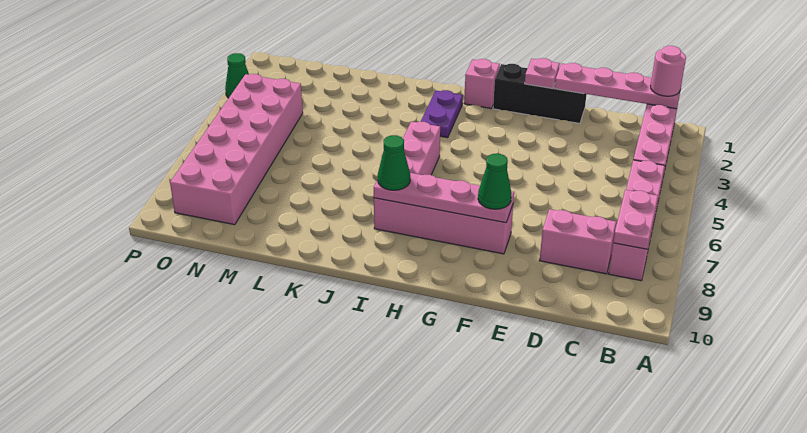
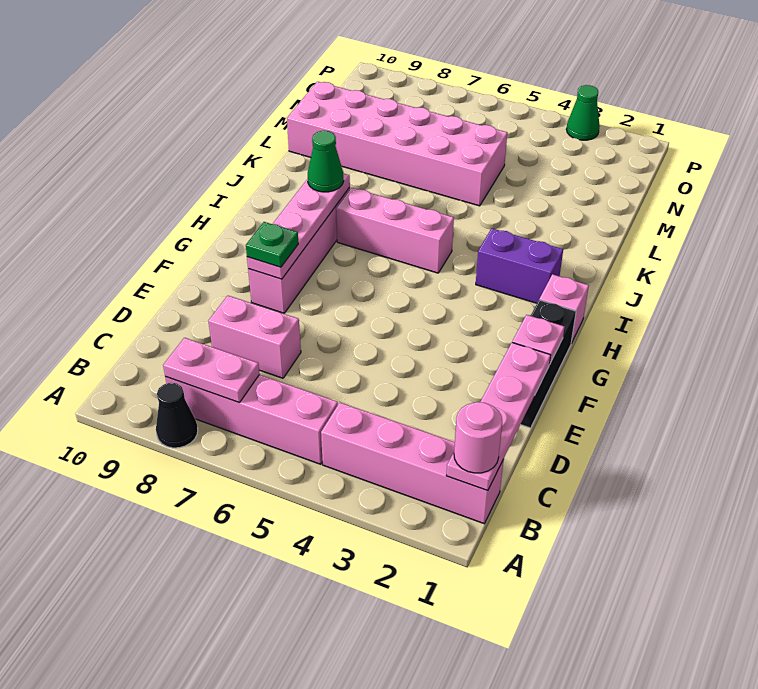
none -> black 1x1 cone [156,383,198,448]
pink 1x2 brick [540,209,616,274] -> pink 1x2 brick turned to [208,296,301,378]
green 1x1 cone [478,154,512,209] -> green 1x1 plate [246,222,298,267]
purple 1x2 plate [421,90,463,138] -> purple 1x2 brick [476,228,563,303]
pink 2x6 brick [170,74,303,225] -> pink 2x6 brick moved to [287,82,507,206]

